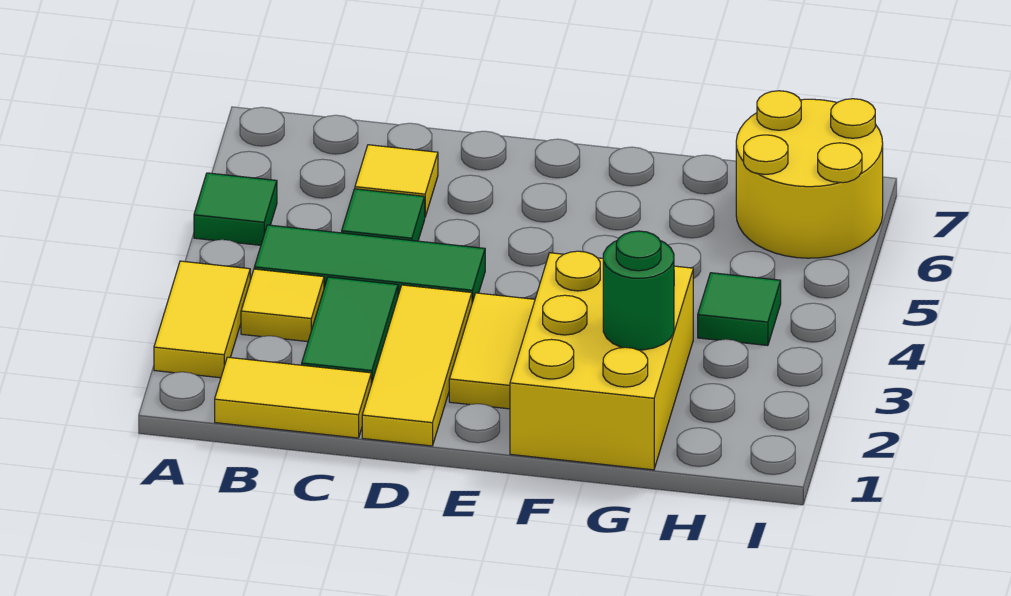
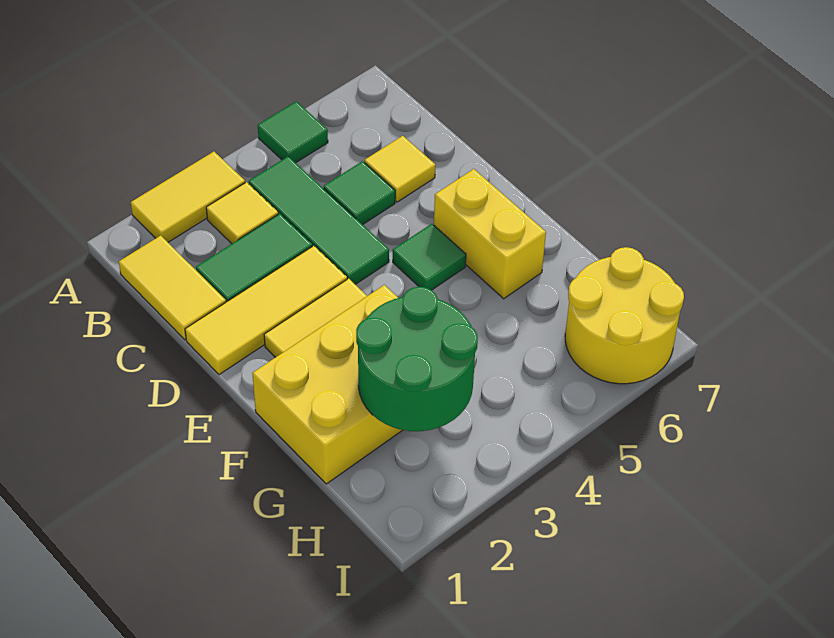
none -> yellow 1x2 brick [434,169,546,299]
green 1x1 round brick [603,231,674,350] -> green 2x2 round brick [356,287,478,431]
green 1x1 tile [698,273,781,346] -> green 1x1 tile moved to [393,224,466,290]

